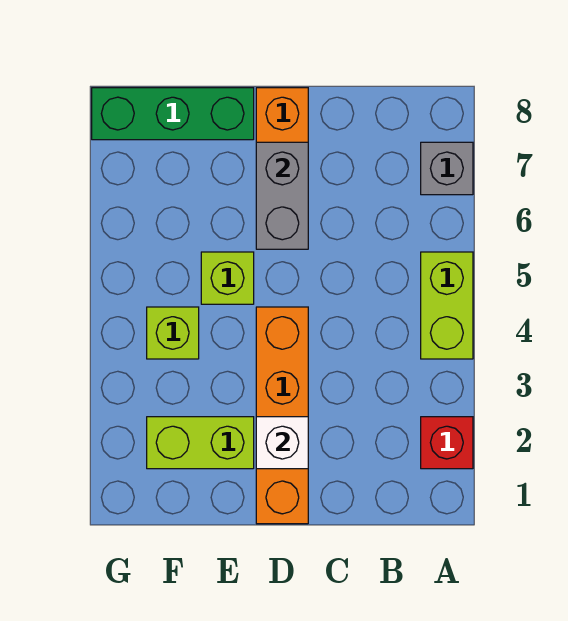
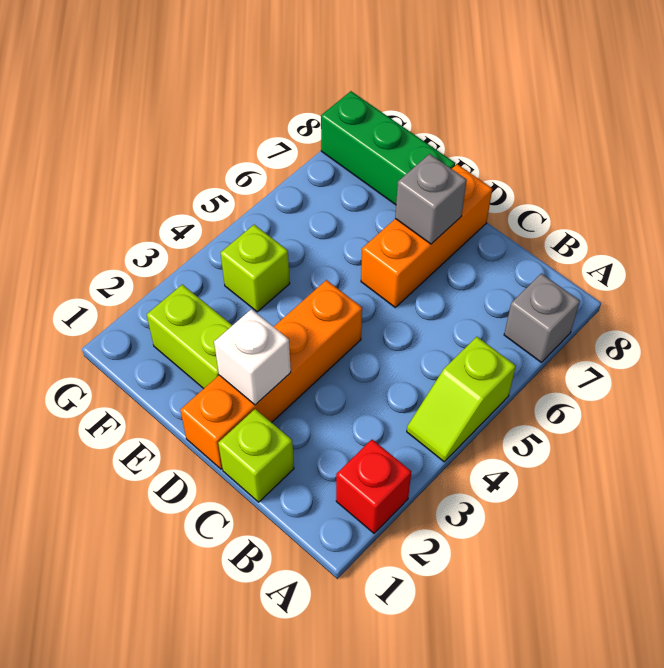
lime 1x2 brick [421,252,473,359] -> lime 1x2 slope [407,337,516,462]
grey 1x2 brick [256,142,308,249] -> grey 1x1 brick [395,154,467,244]
lime 1x1 brick [201,252,254,304] -> lime 1x1 brick moved to [218,409,294,502]

